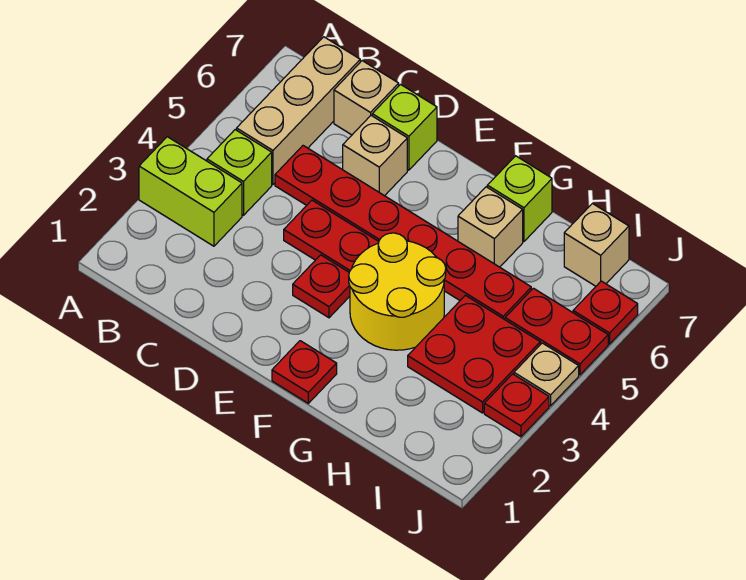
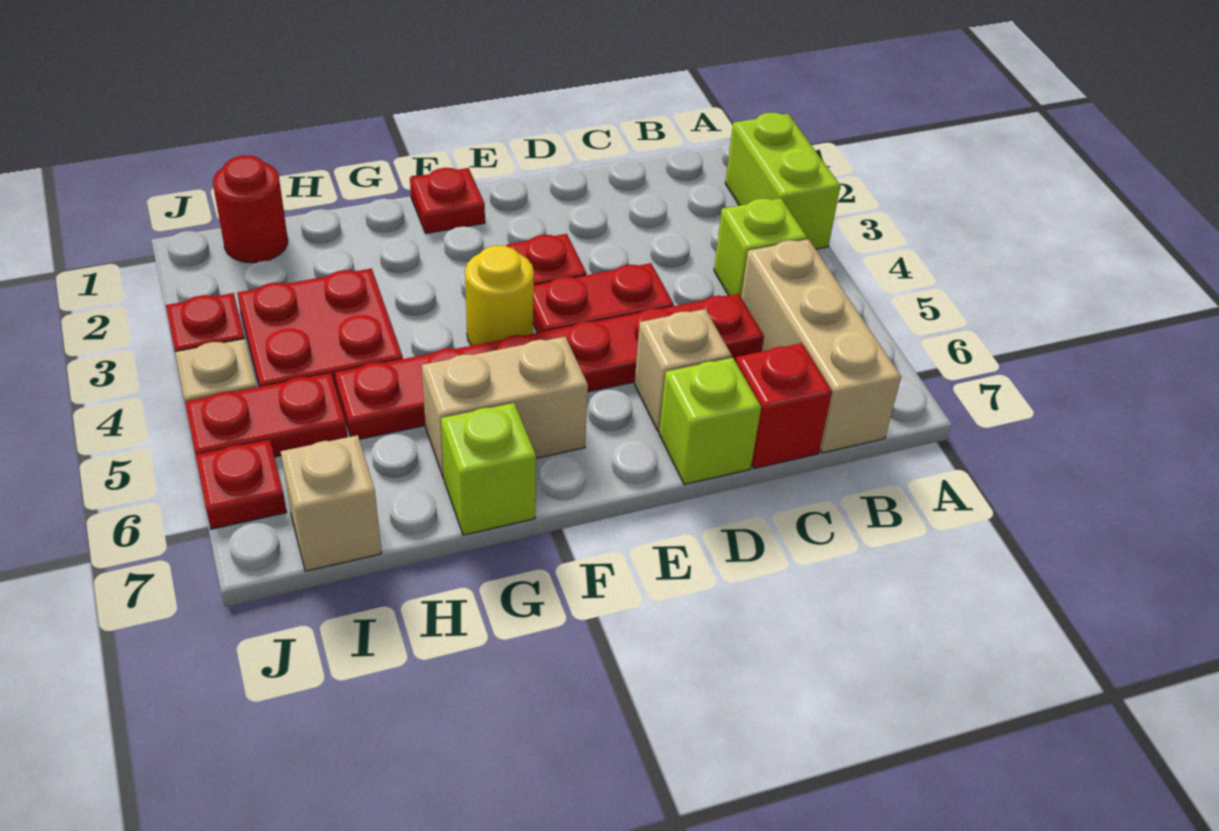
lime 1x2 brick [139,137,242,246] -> lime 1x2 brick turned to [725,113,840,249]
tan 1x1 brick [334,61,399,135] -> red 1x1 brick [735,343,832,468]
yellow 2x2 round brick [349,233,446,350] -> yellow 1x1 round brick [465,246,534,346]
tan 1x1 brick [458,187,523,267] -> tan 1x2 brick [422,337,588,478]
none -> red 1x1 round brick [213,155,288,263]

